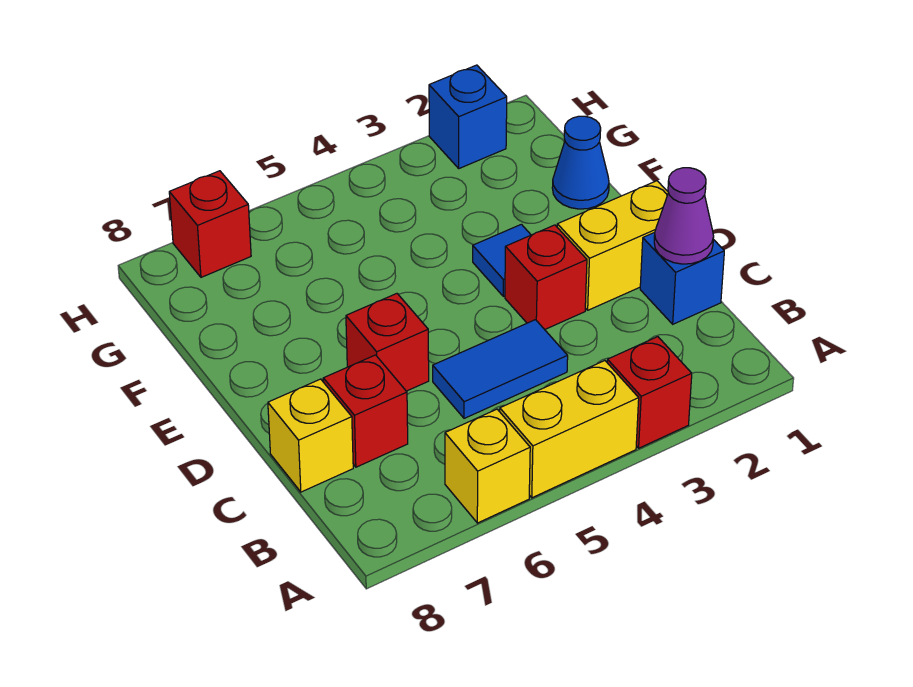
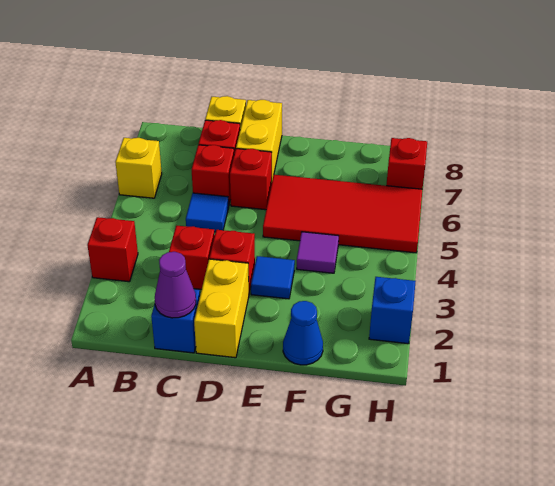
yellow 1x2 brick [500,361,639,498] -> yellow 1x2 brick moved to [236,100,282,180]
none -> red 1x1 brick [169,225,215,289]
blue 1x2 tile [433,320,568,418] -> blue 1x1 tile [186,193,229,232]
none -> red 1x1 brick [192,145,234,204]
none -> red 2x4 tile [263,175,422,253]
none -> purple 1x1 tile [297,232,339,273]

